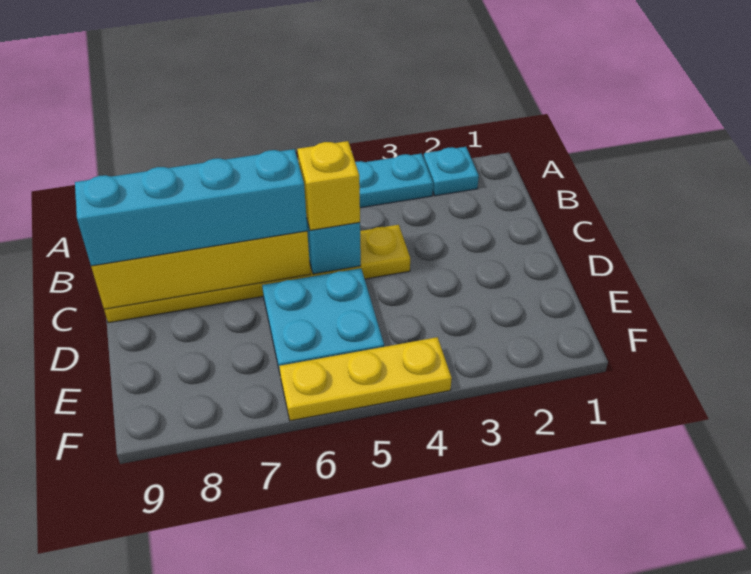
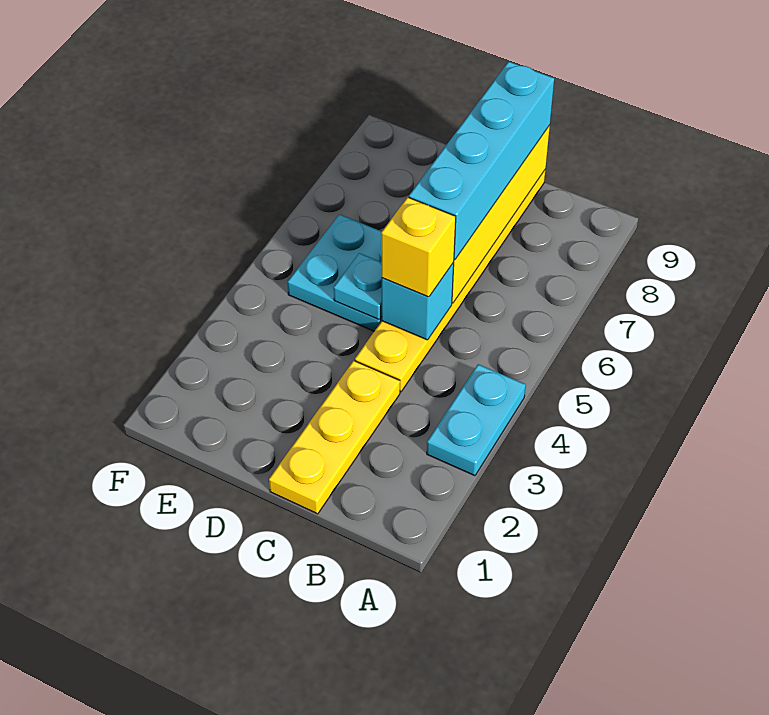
cyan 1x1 plate [424,147,479,196] -> cyan 1x1 plate moved to [334,253,382,320]
yellow 1x3 plate [279,337,452,421] -> yellow 1x3 plate moved to [269,361,400,514]

